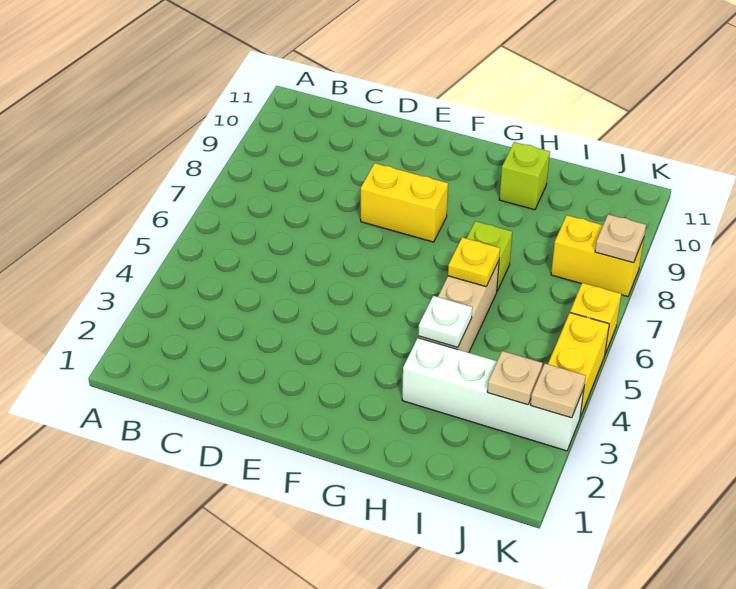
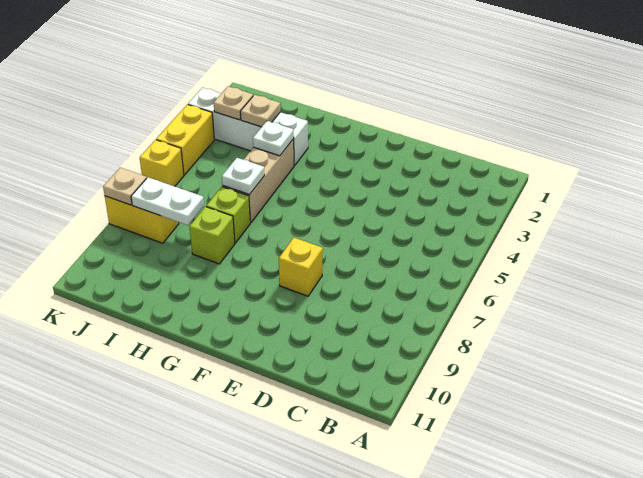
yellow 1x2 brick [361,163,448,242] -> yellow 1x1 brick [279,238,323,296]
yellow 1x1 plate [448,237,500,287] -> white 1x1 plate [222,158,264,195]
lime 1x1 brick [499,142,550,210] -> lime 1x1 brick moved to [190,207,235,264]
none -> white 1x2 plate [131,177,204,225]
tan 1x1 plate [530,364,586,418] -> tan 1x1 plate moved to [240,95,280,127]

